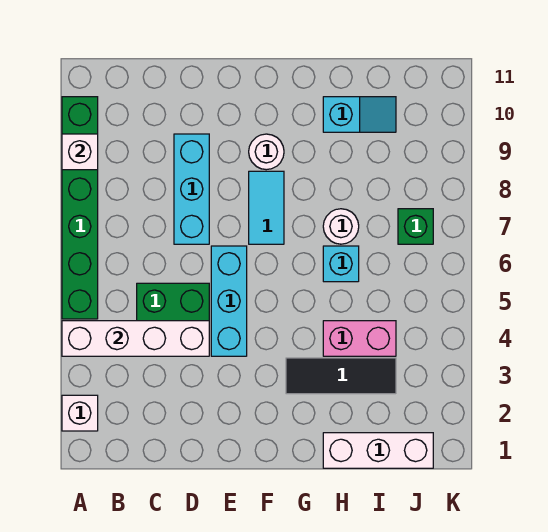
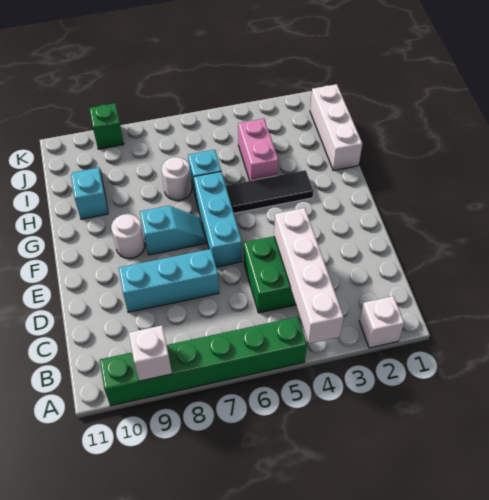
cyan 1x3 brick [211,246,247,356] -> cyan 1x3 brick turned to [194,172,242,267]
cyan 1x2 tile [249,171,284,244] -> cyan 1x2 slope [140,206,206,255]
black 1x3 tile [286,358,396,394] -> black 1x3 tile turned to [226,170,313,213]
green 1x1 brick [398,209,433,244] -> green 1x1 brick moved to [89,103,124,149]

